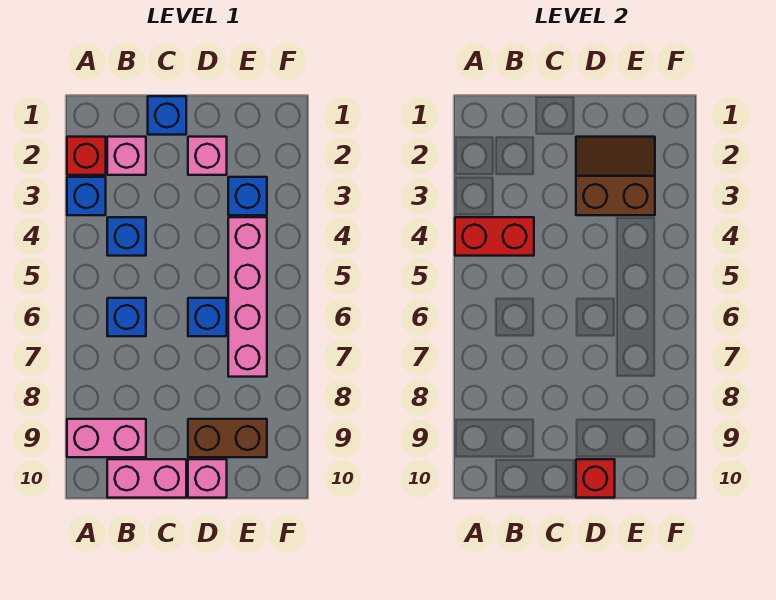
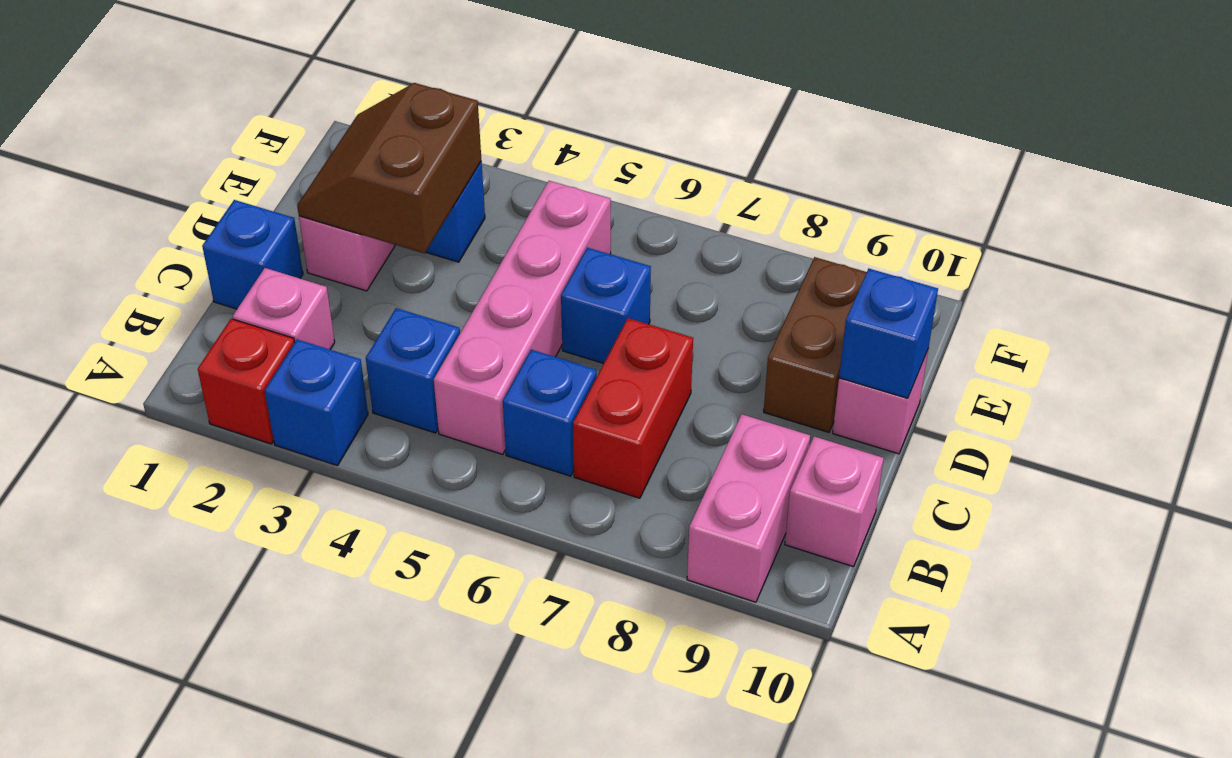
red 1x2 brick [455,217,534,256] -> red 1x2 brick moved to [573,318,693,498]
pink 1x2 brick [107,459,186,498] -> pink 1x1 brick [785,437,884,567]
red 1x1 brick [576,459,615,498] -> blue 1x1 brick [839,269,938,398]
pink 1x4 brick [228,217,267,377] -> pink 1x4 brick turned to [434,181,611,454]

